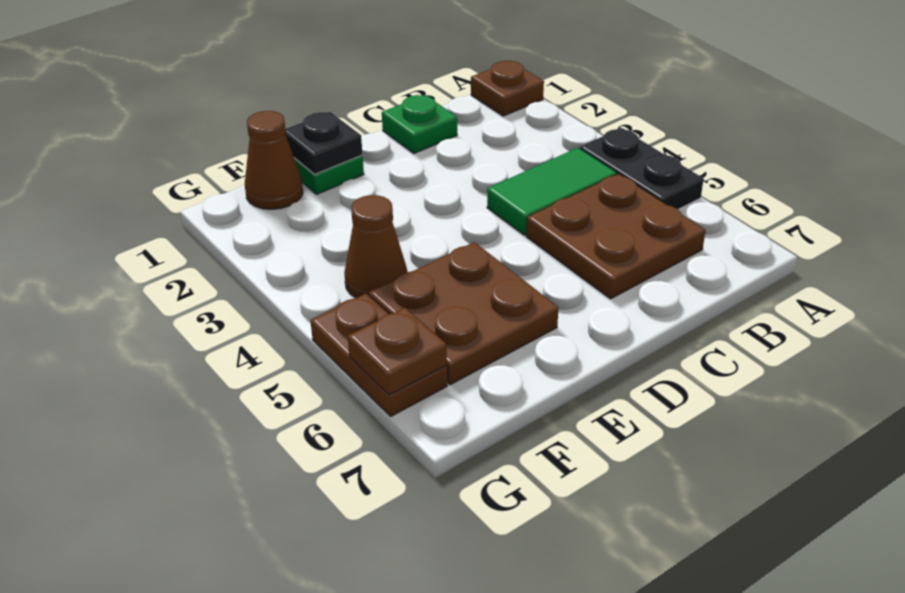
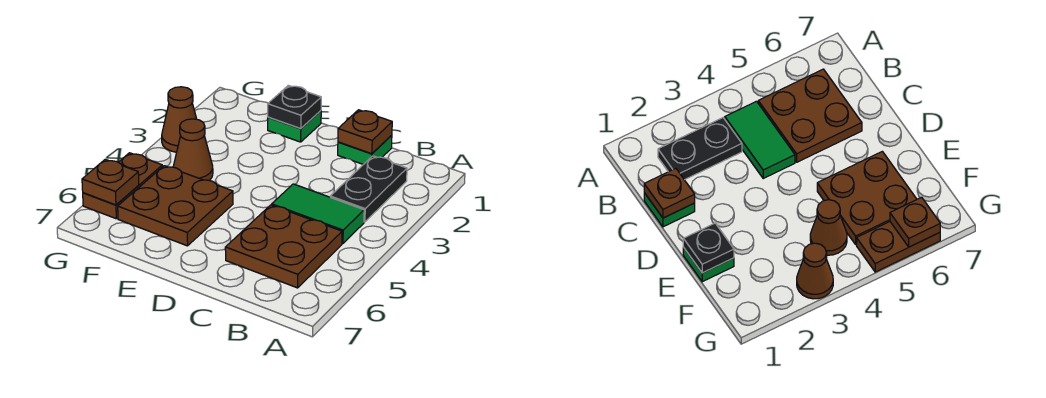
brown 1x1 plate [471,61,544,116] -> brown 1x1 plate moved to [338,110,392,154]
black 1x2 plate [580,128,704,209] -> black 1x2 plate moved to [330,156,407,222]
brown 1x1 cone [245,111,303,209] -> brown 1x1 cone moved to [162,87,197,152]

